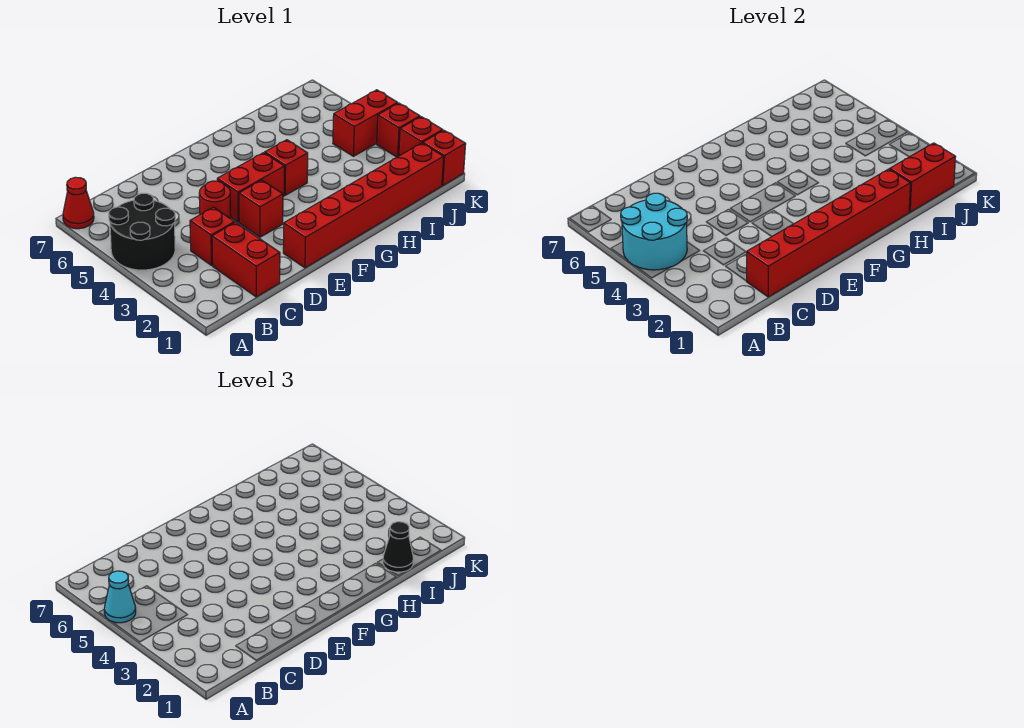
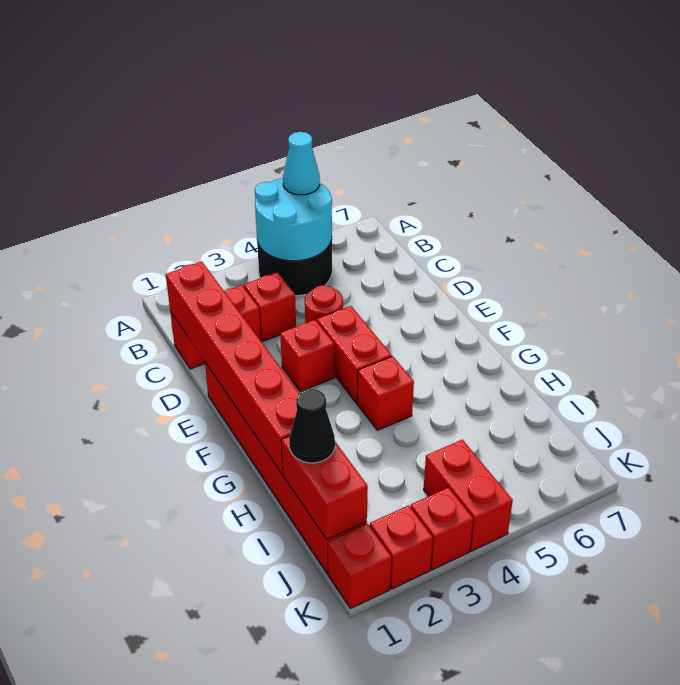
red 1x1 cone [63,177,94,229] -> none

